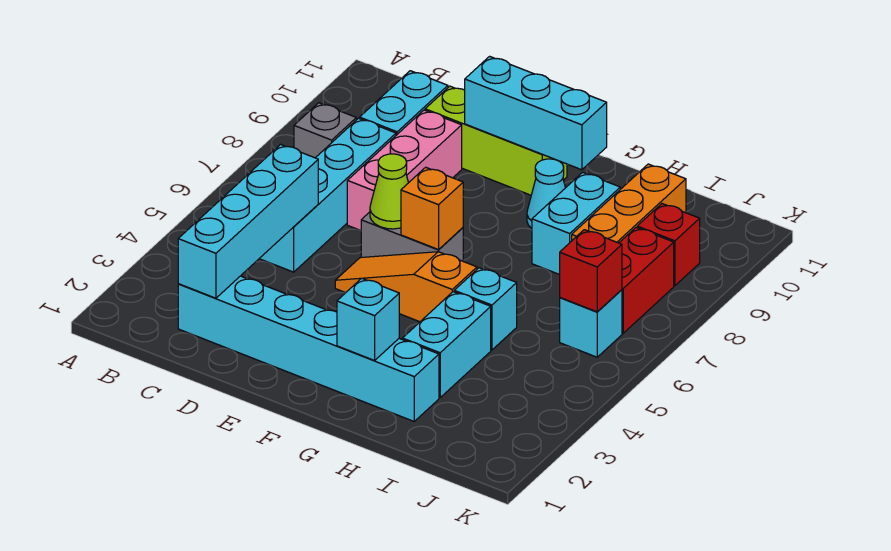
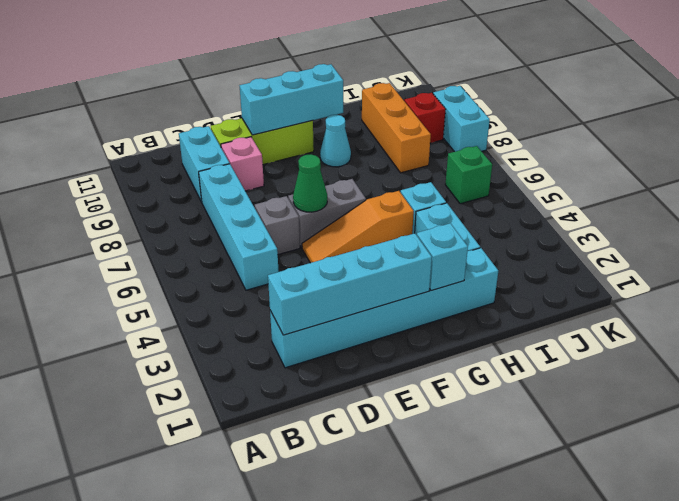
grey 1x1 brick [294,103,356,158] -> grey 1x1 brick moved to [255,196,300,254]
cyan 1x4 brick [178,144,318,298] -> cyan 1x4 brick turned to [268,233,432,335]
pink 1x3 brick [347,110,462,231] -> pink 1x1 brick [221,137,264,191]
lime 1x1 cone [370,154,408,229] -> green 1x1 cone [293,154,327,212]
orange 1x1 brick [401,167,463,250] -> none
cyan 1x2 brick [532,172,620,275] -> cyan 1x2 brick moved to [433,86,490,152]
cyan 1x1 brick [560,290,622,357] -> green 1x1 brick [445,146,492,204]
red 1x1 brick [560,230,622,312] -> none
red 1x2 brick [619,227,674,333] -> none

